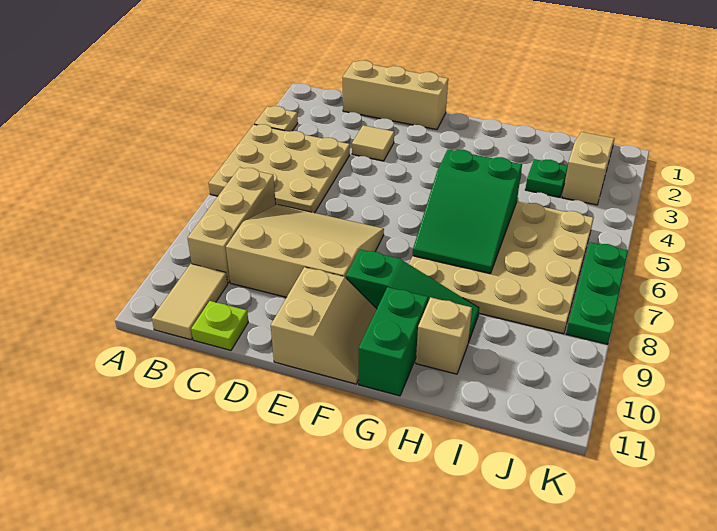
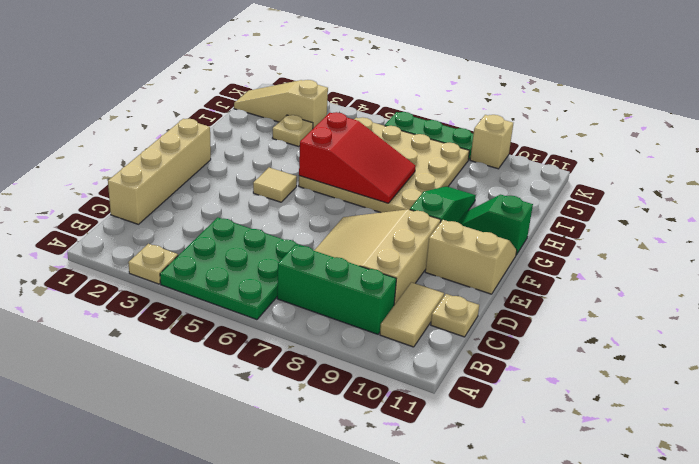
tan 3x3 plate [209,124,350,213] -> green 3x3 plate [160,217,302,320]
tan 1x3 brick [188,167,276,283] -> green 1x3 brick [277,245,396,334]
tan 1x2 tile [152,264,228,340] -> tan 1x2 tile turned to [380,282,444,347]
tan 1x3 brick [343,60,448,130] -> tan 1x4 brick [108,119,211,224]
lime 1x1 plate [191,301,248,350] -> tan 1x1 plate [431,294,479,337]
tan 1x1 tile [352,125,394,161] -> tan 1x1 tile moved to [253,168,297,202]
green 2x3 slope [413,149,522,273] -> red 2x3 slope [299,112,416,203]
green 1x2 brick [359,287,428,396] -> green 1x2 slope [458,195,533,255]
tan 1x1 brick [416,297,472,374] -> tan 1x1 brick moved to [470,115,513,169]
green 1x1 plate [525,159,568,197] -> tan 1x1 plate [273,115,313,147]

